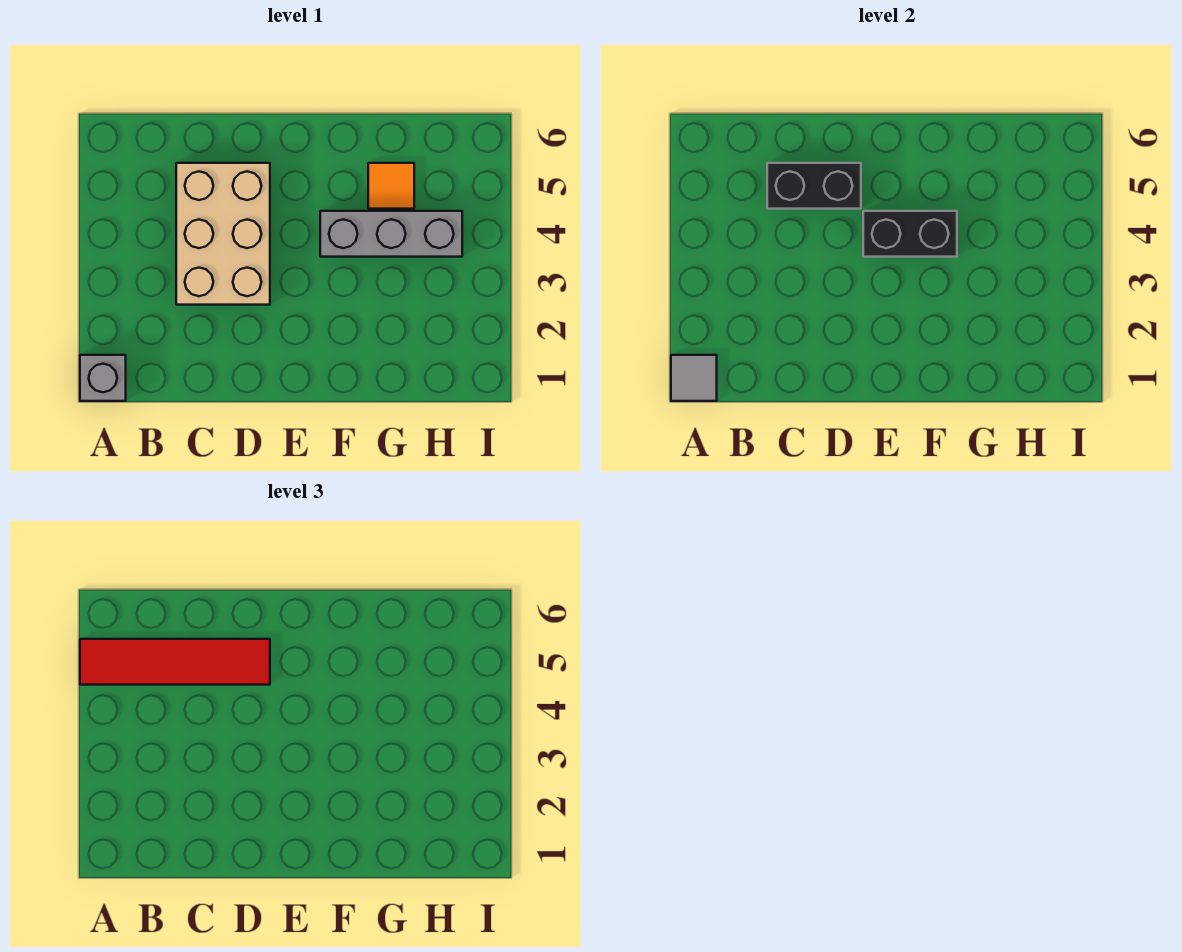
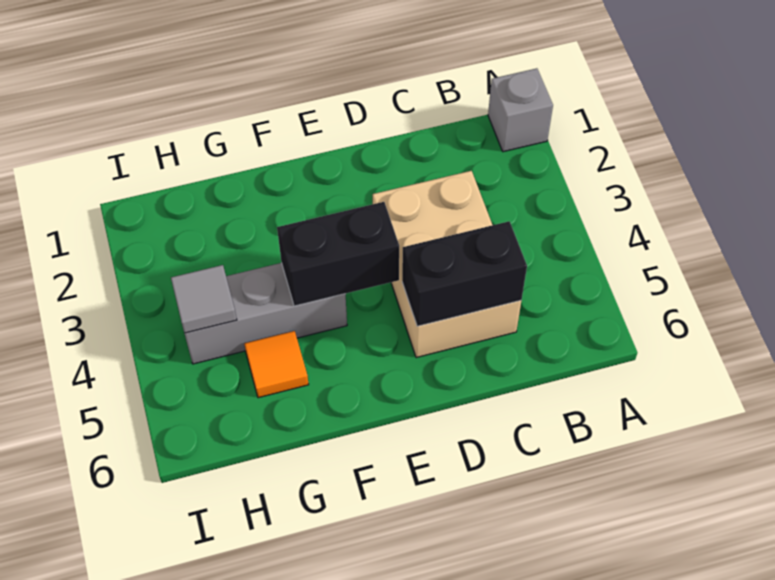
grey 1x1 tile [671,355,717,401] -> grey 1x1 tile moved to [171,265,237,333]
red 1x4 tile [80,639,270,685] -> none

